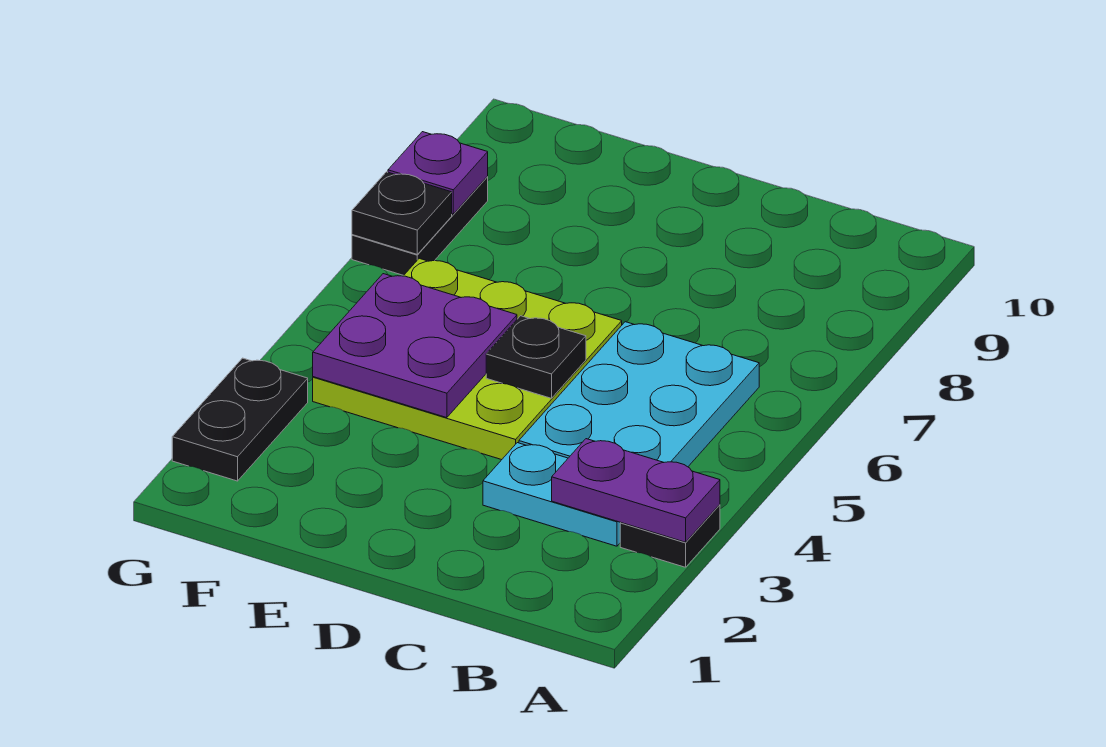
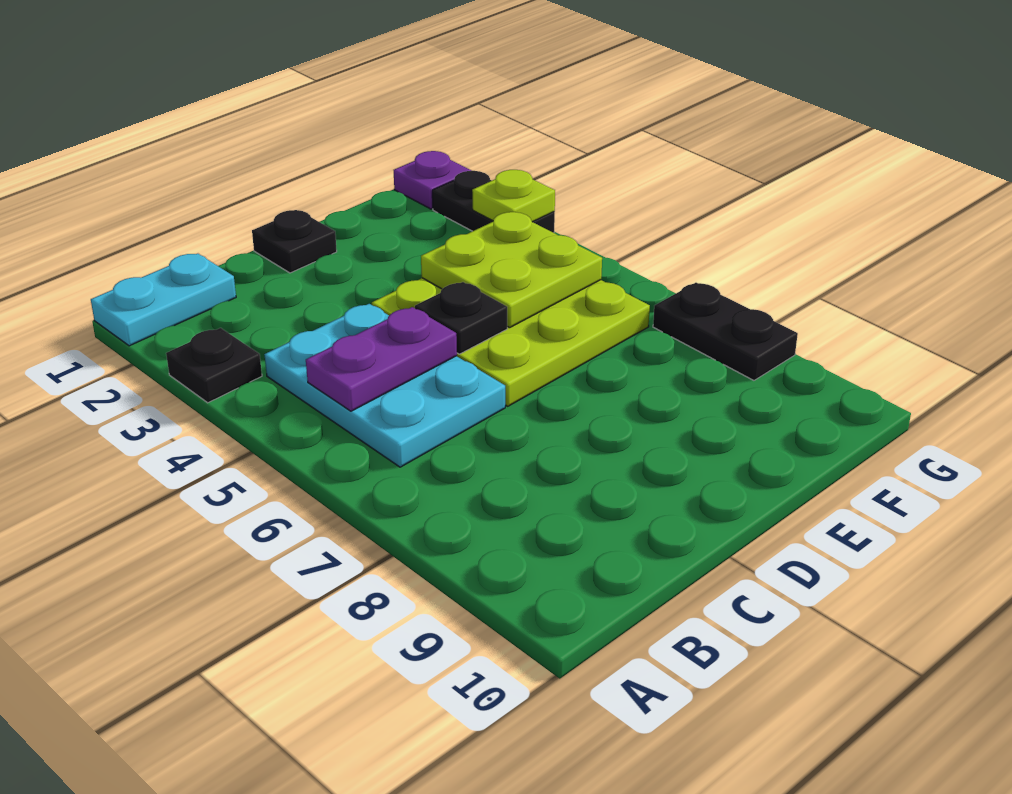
purple 1x2 plate [552,439,720,542] -> purple 1x2 plate moved to [306,307,457,411]
cyan 1x2 plate [483,443,621,546] -> cyan 1x2 plate moved to [91,254,236,346]
purple 2x2 plate [313,274,517,418] -> lime 2x2 plate [421,212,602,328]
none -> lime 1x1 plate [472,170,555,222]
black 1x1 plate [352,172,452,254] -> black 1x1 plate moved to [252,210,337,273]
purple 1x1 plate [388,132,488,214] -> purple 1x1 plate moved to [394,151,471,209]

